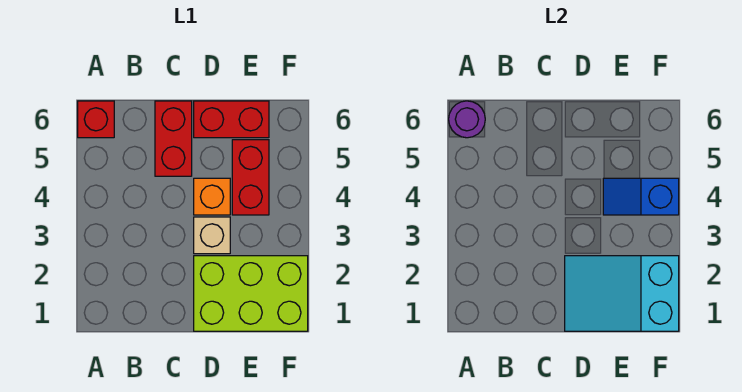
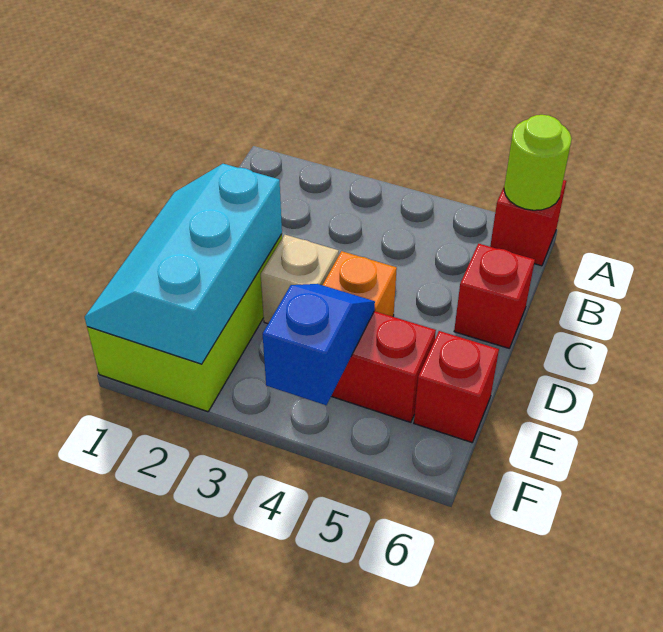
purple 1x1 round brick [449,101,485,138] -> lime 1x1 round brick [504,115,572,210]
red 1x2 brick [155,101,192,176] -> red 1x1 brick [454,244,535,348]
cyan 2x3 slope [565,256,679,331] -> cyan 2x3 slope turned to [85,164,282,364]
red 1x2 brick [194,101,269,138] -> red 1x1 brick [414,331,499,442]

